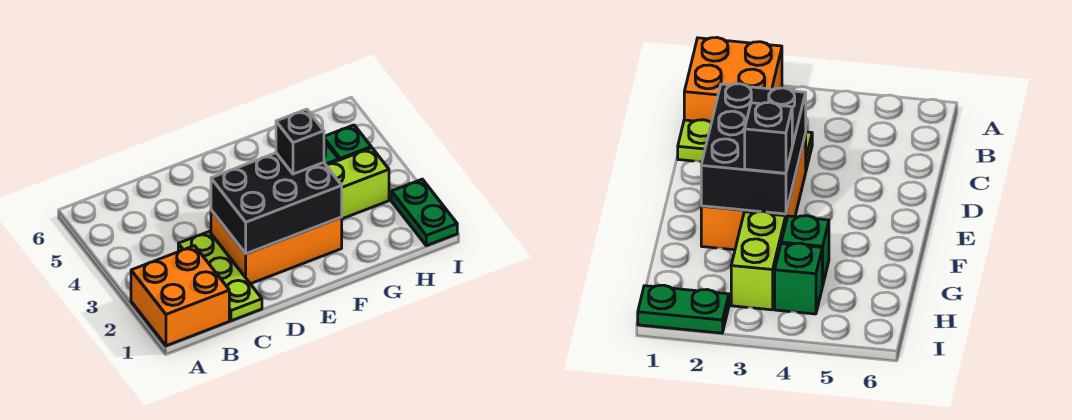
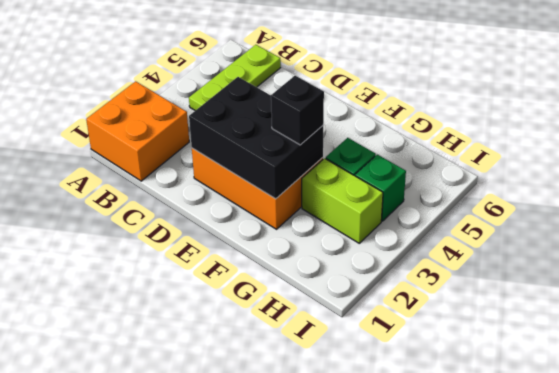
lime 1x3 plate [178,232,262,321] -> lime 1x3 plate moved to [189,45,281,111]
green 1x2 plate [391,179,457,246] -> none

